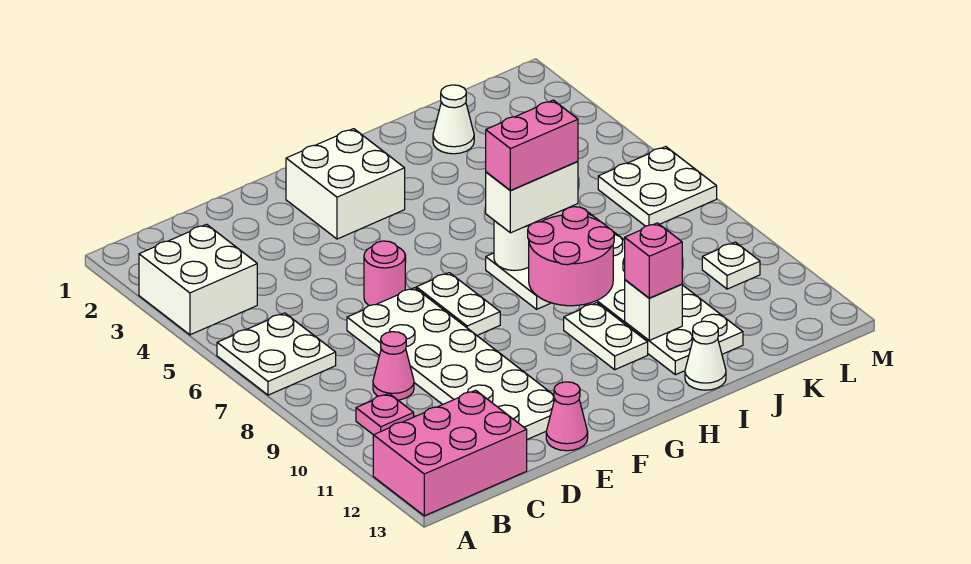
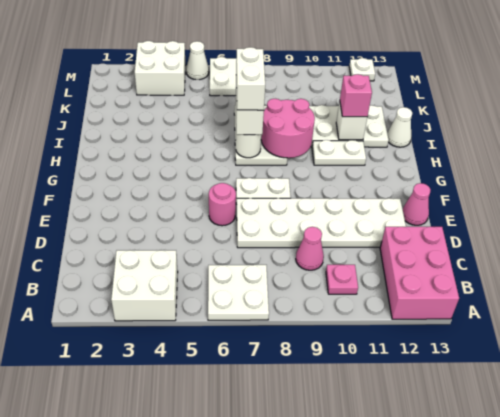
white 2x2 brick [286,129,405,239] -> white 2x2 brick moved to [135,41,186,95]
pink 1x2 brick [486,100,578,190] -> white 1x2 brick [236,47,265,110]
white 1x1 cone [433,85,474,154] -> white 1x1 cone moved to [186,41,209,80]
white 1x1 plate [702,242,760,289] -> white 1x1 plate moved to [349,58,375,81]

